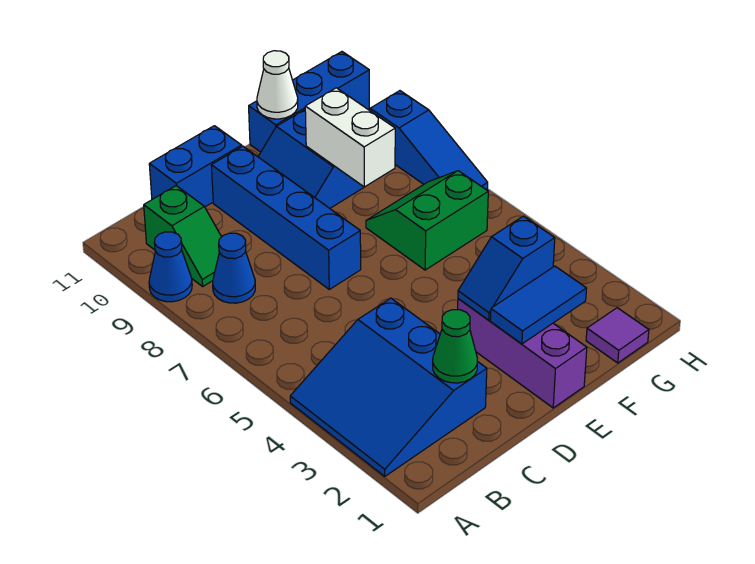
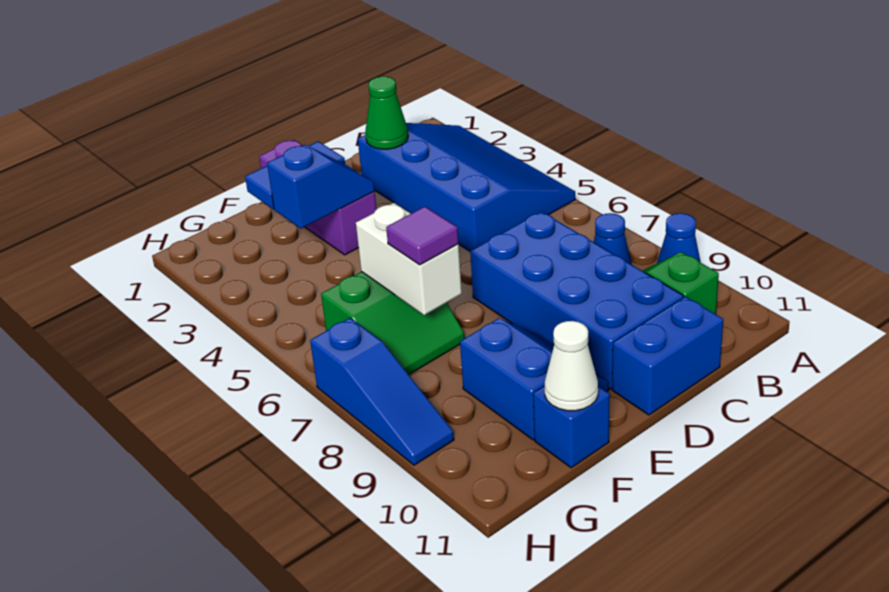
blue 3x3 slope [290,298,487,476] -> blue 3x4 slope [358,123,575,251]
blue 1x4 brick [211,146,361,289] -> blue 2x4 brick [470,212,683,389]
white 1x2 brick [305,88,395,187] -> white 1x2 brick moved to [356,203,462,315]
blue 1x3 brick [249,52,369,152] -> blue 1x1 brick [533,386,610,468]
purple 1x1 tile [586,308,649,363] -> purple 1x1 tile moved to [386,207,459,265]
blue 1x3 slope [370,91,488,190] -> blue 1x3 slope turned to [310,318,454,465]

